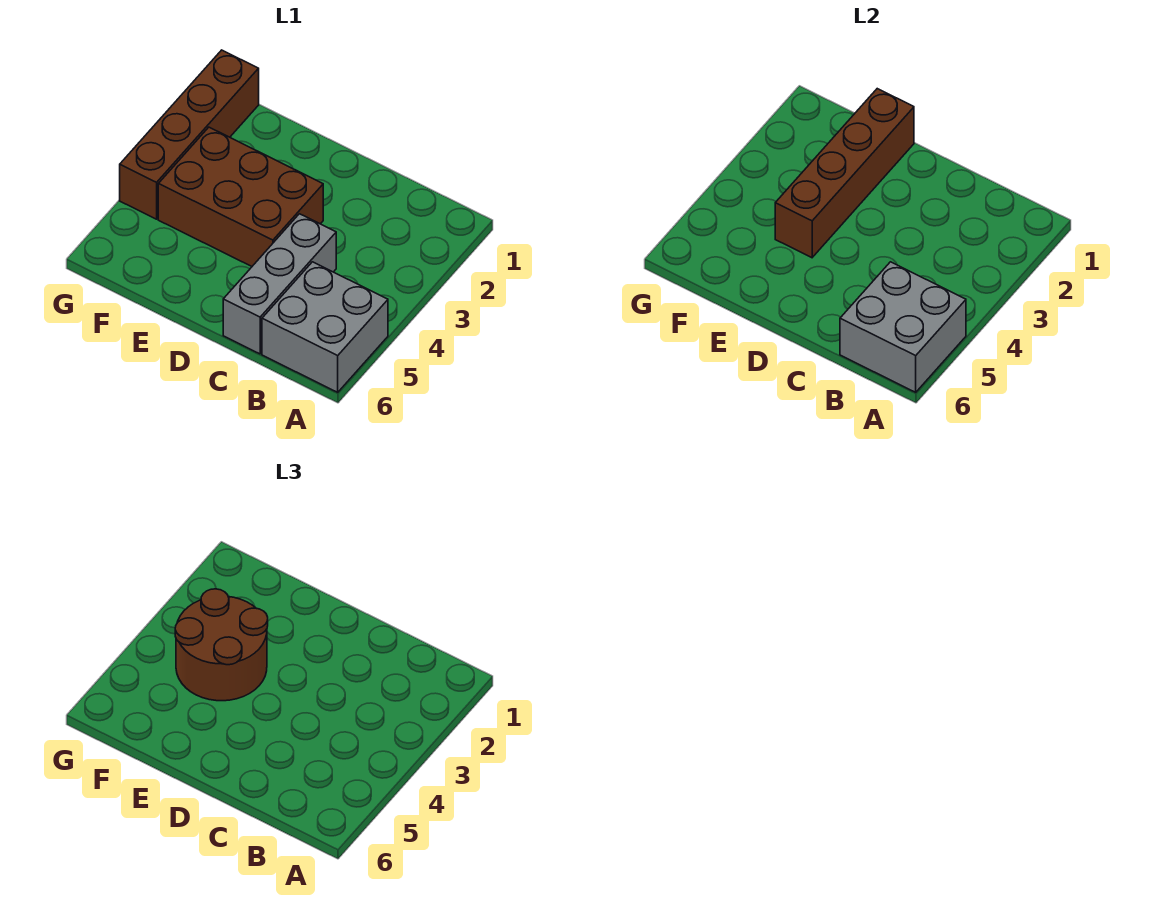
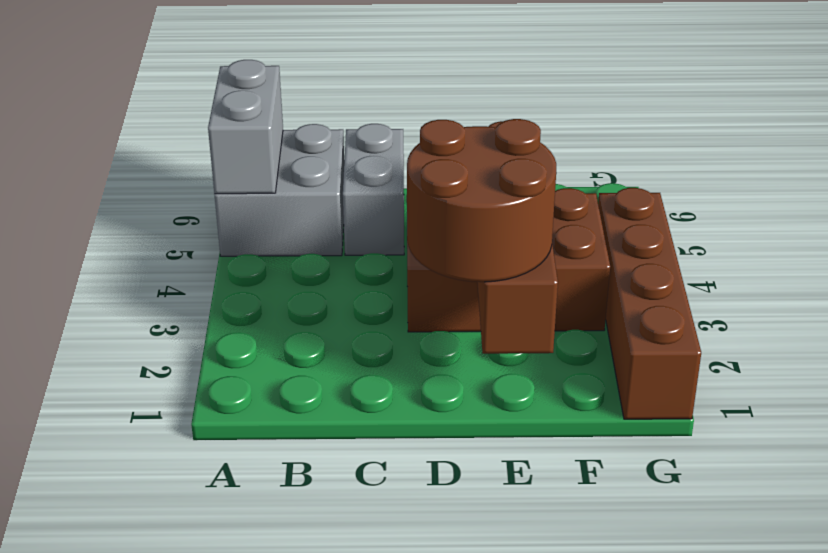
grey 2x2 brick [840,262,966,392] -> grey 1x2 brick [208,60,283,194]
grey 1x3 brick [223,214,336,354] -> grey 1x2 brick [343,124,404,255]
brown 2x2 round brick [175,589,268,701] -> brown 2x2 round brick moved to [407,119,556,282]

